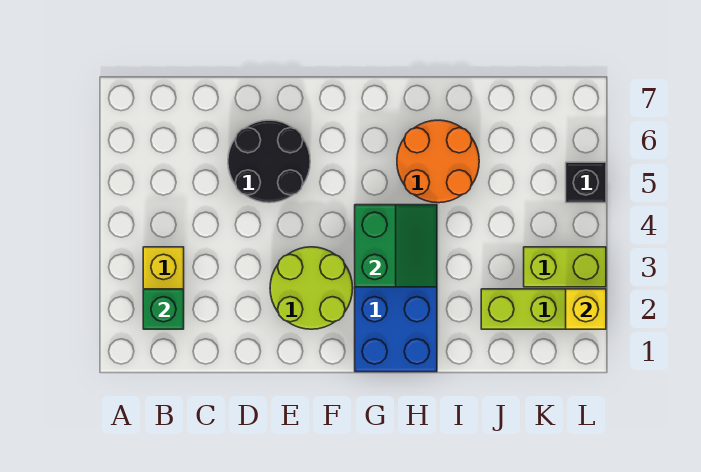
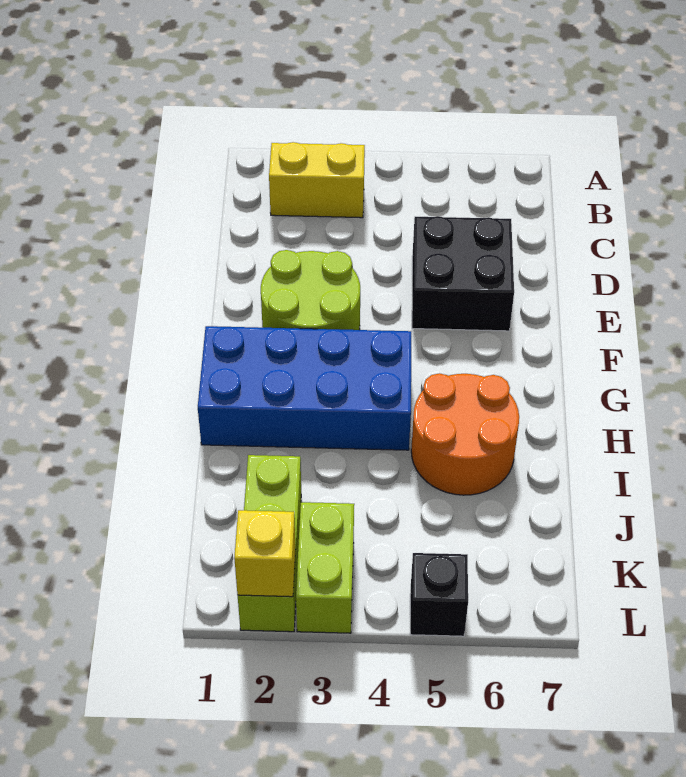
green 1x1 brick [143,289,184,329] -> none
black 2x2 round brick [228,120,310,203] -> black 2x2 brick [412,216,514,331]
green 2x2 slope [355,205,437,287] -> none

